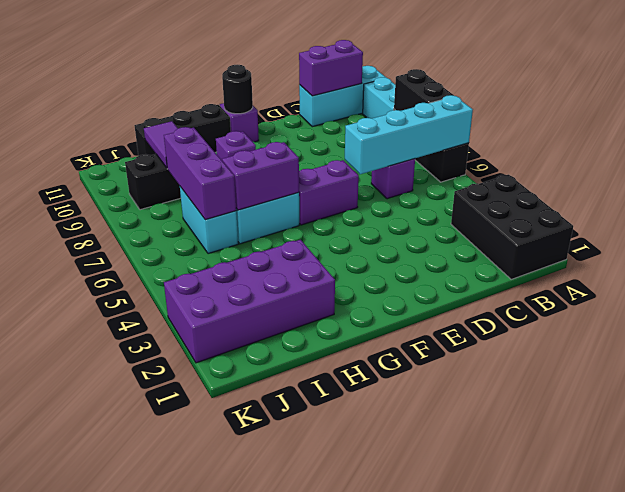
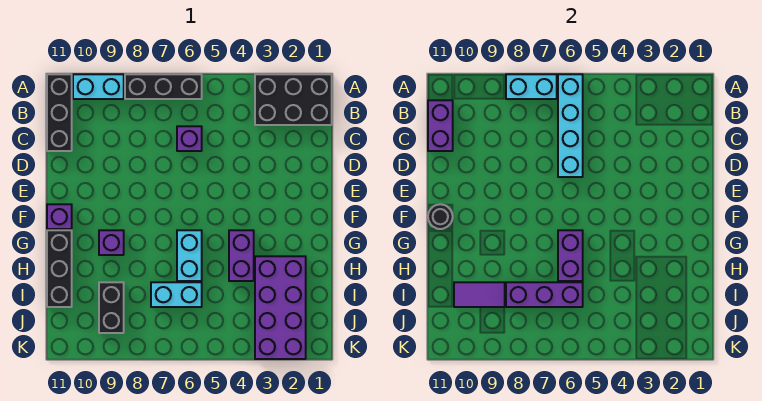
black 1x2 brick [394,69,454,111] -> cyan 1x2 brick [506,74,557,99]
cyan 1x3 brick [299,66,386,127] -> black 1x3 brick [47,74,72,151]
purple 1x2 brick [299,160,359,225] -> purple 1x2 brick moved to [229,230,254,281]

